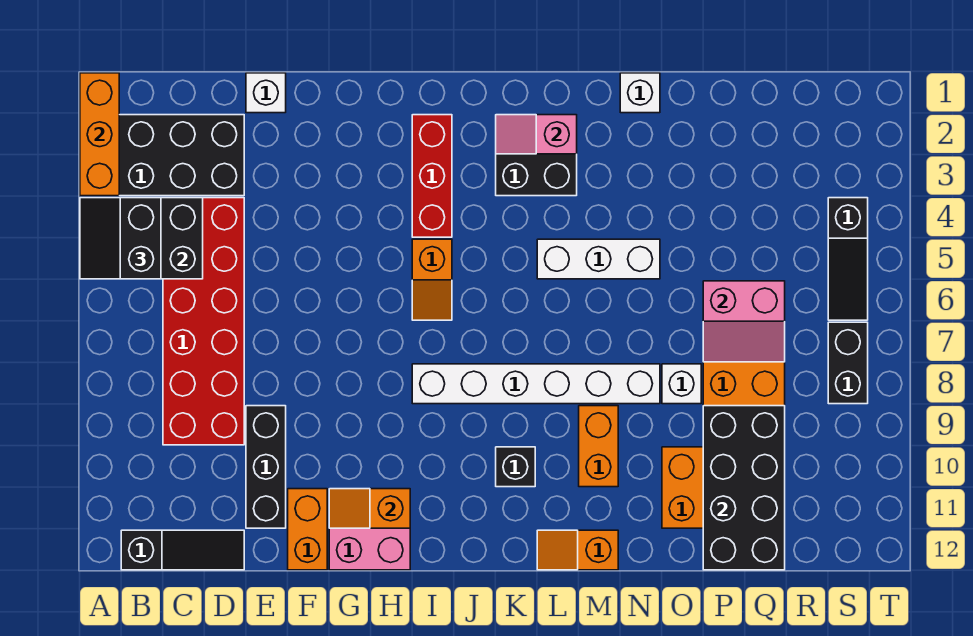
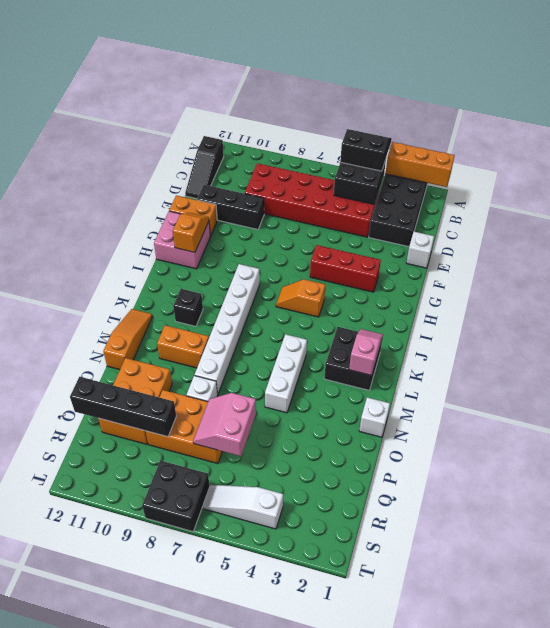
red 1x3 brick [412,115,452,237] -> red 1x3 brick moved to [310,245,381,292]
orange 1x2 slope [537,530,618,570] -> orange 1x3 slope [103,309,153,370]
black 2x4 brick [703,406,785,570] -> black 1x4 brick [70,377,176,437]
black 1x3 slope [828,198,868,320] -> white 1x3 slope [203,485,283,529]
black 1x2 brick [828,322,868,404] -> black 2x2 brick [142,460,210,532]

